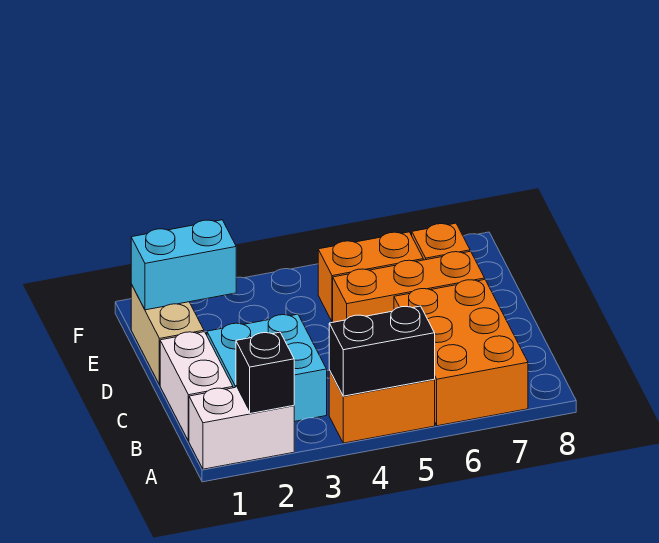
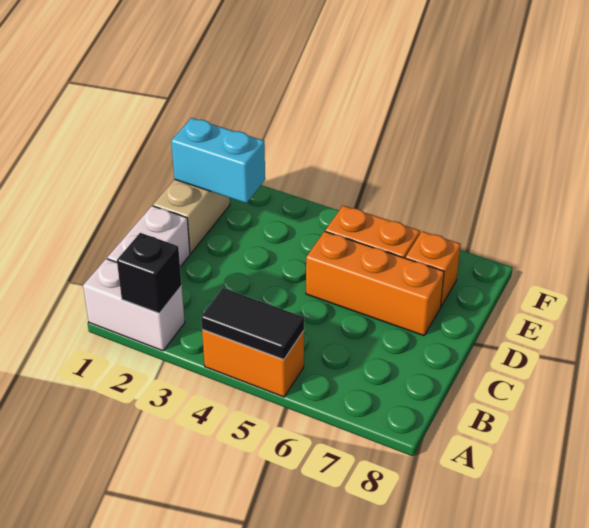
black 1x2 brick [329,306,435,396] -> black 1x2 tile [201,288,304,360]
orange 2x3 brick [394,280,528,426] -> none
cyan 2x2 brick [207,314,327,422] -> none

